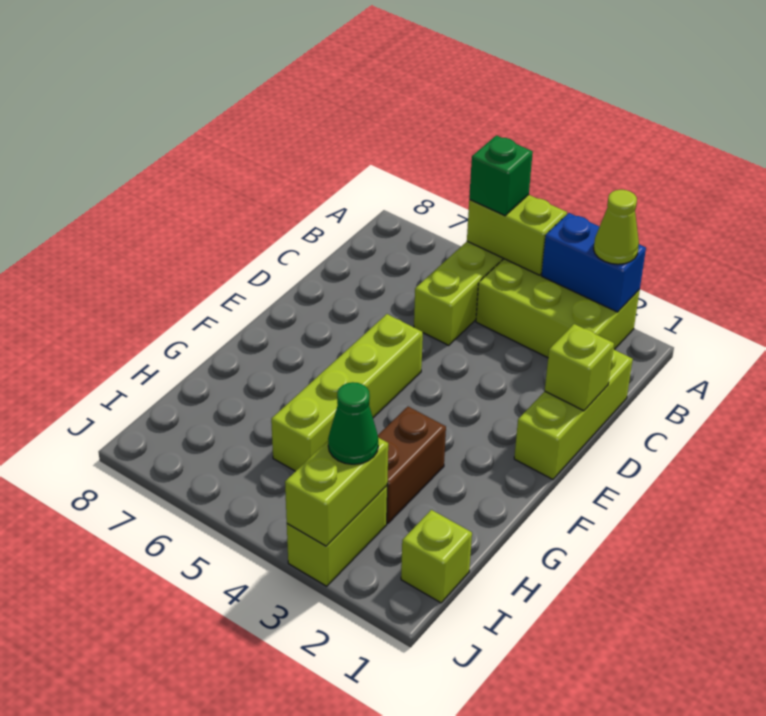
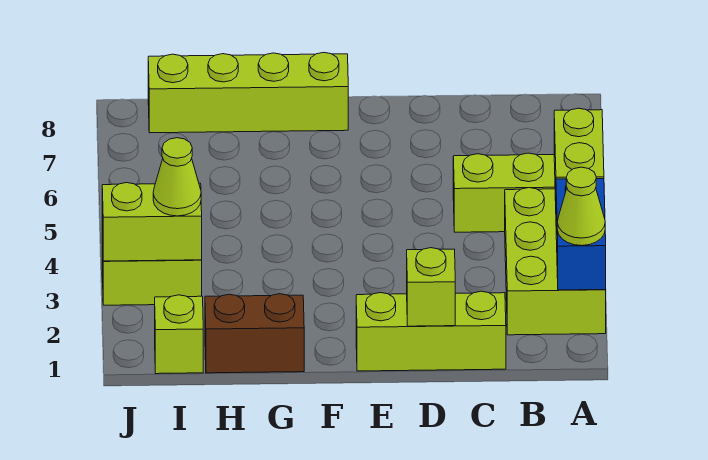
green 1x1 brick [469,135,533,216] -> none
lime 1x4 brick [271,314,423,471] -> lime 1x4 brick moved to [148,52,348,133]
brown 1x2 brick [378,407,446,524] -> brown 1x2 brick moved to [205,294,304,373]
green 1x1 cone [328,382,378,464] -> lime 1x1 cone [153,138,201,216]

